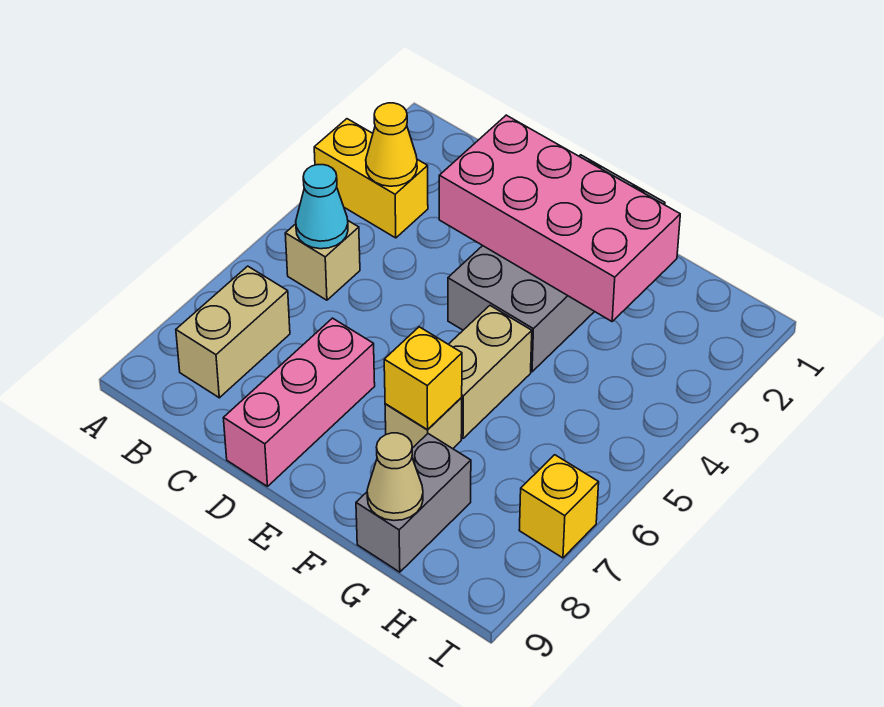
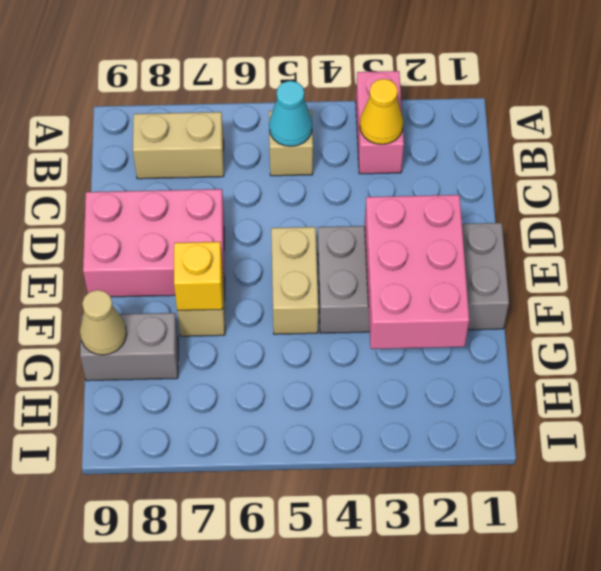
yellow 1x2 brick [314,119,428,238] -> pink 1x2 brick [356,71,404,174]
pink 2x4 brick [439,115,680,321] -> pink 2x3 brick [365,195,469,349]
pink 1x3 brick [224,318,375,486] -> pink 2x3 brick [83,189,225,297]
tan 1x2 brick [449,306,532,438] -> tan 1x2 brick turned to [271,227,318,334]
yellow 1x1 brick [519,455,599,558] -> none

